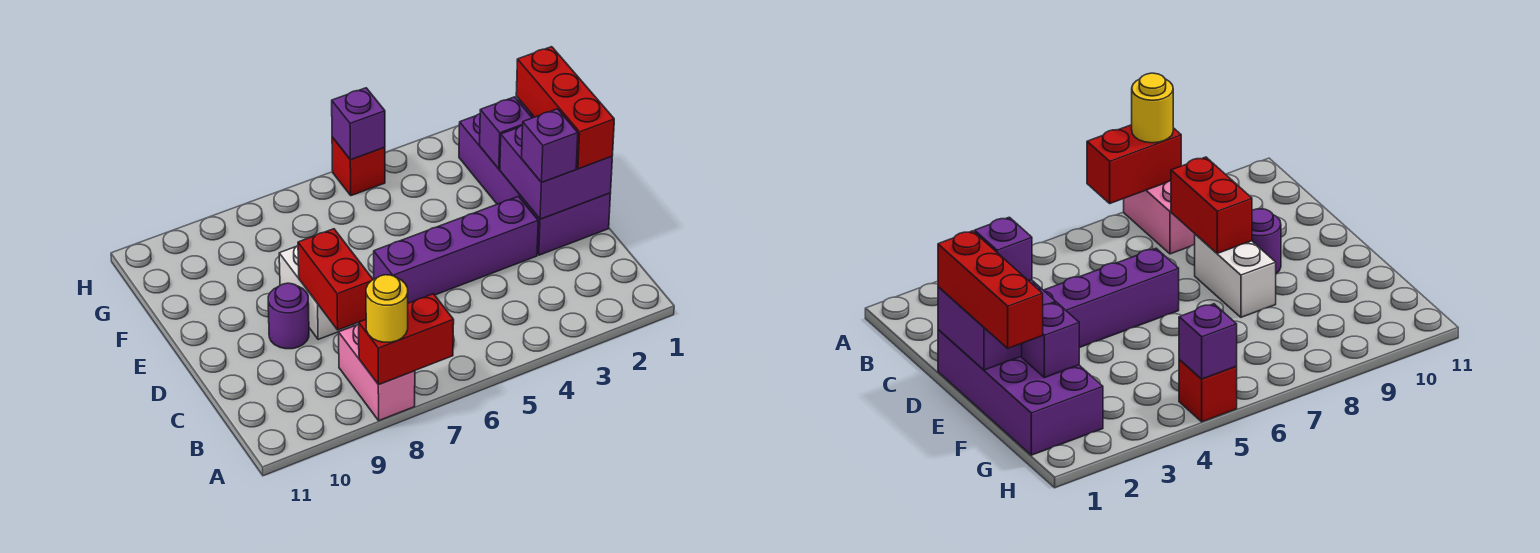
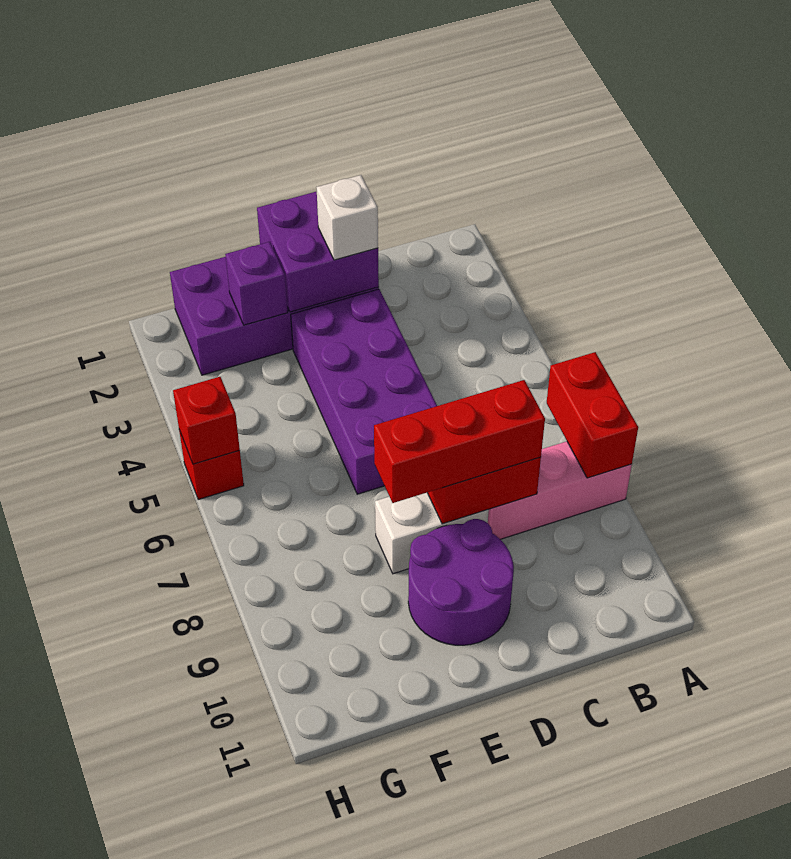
pink 1x2 brick [339,324,415,420] -> pink 1x3 brick [488,441,632,539]
yellow 1x1 round brick [366,275,408,342] -> none
red 1x3 brick [516,47,614,169] -> red 1x3 brick moved to [374,380,545,503]
purple 1x1 brick [522,109,578,182] -> white 1x1 brick [317,175,378,260]
purple 1x4 brick [374,196,538,303] -> purple 2x4 brick [291,289,437,494]
purple 1x1 round brick [268,283,309,349] -> purple 2x2 round brick [408,519,514,645]
purple 1x1 brick [332,88,385,160] -> red 1x1 brick [173,377,240,464]

